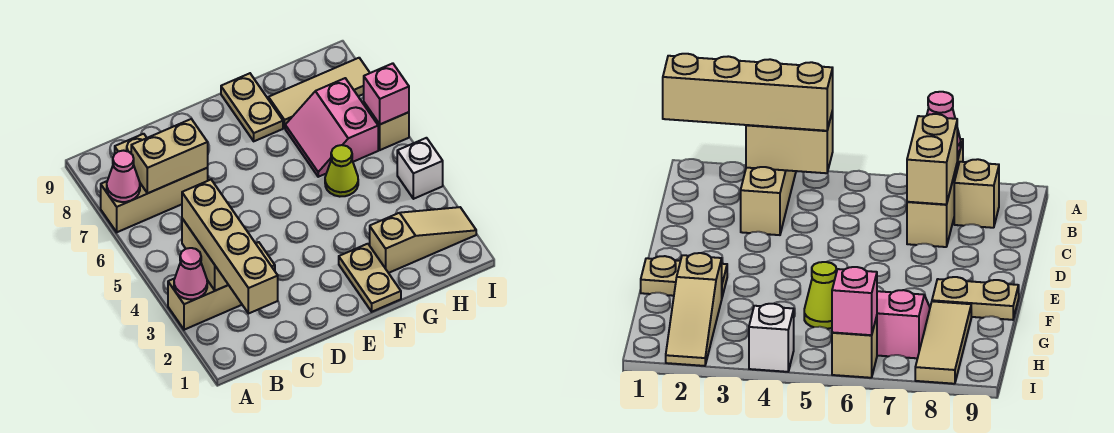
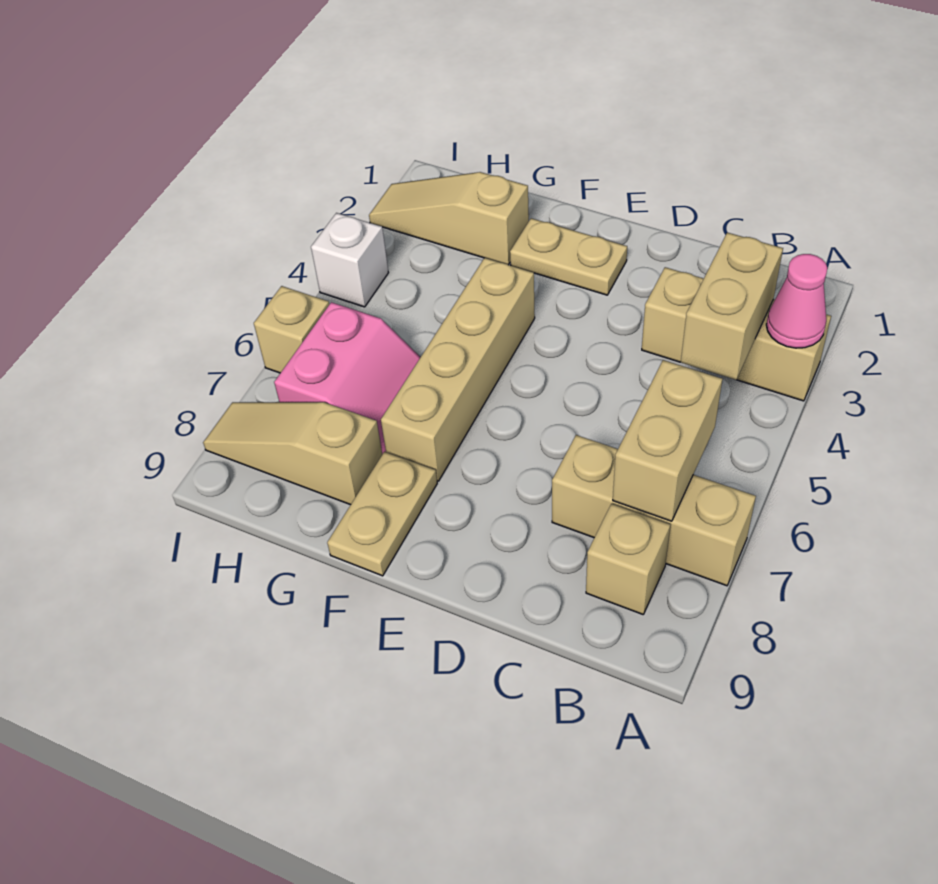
pink 1x1 cone [107,151,140,202] -> none
tan 1x4 brick [182,180,278,314] -> tan 1x4 brick moved to [381,258,535,481]
tan 1x2 brick [131,119,208,193] -> tan 1x2 brick turned to [613,360,722,521]
tan 1x2 plate [339,244,401,312] -> tan 1x2 plate turned to [510,218,627,295]
lime 1x1 cone [325,145,358,197] -> none
tan 1x3 tile [268,58,370,128] -> tan 1x3 slope [203,402,382,505]
pink 1x1 brick [364,63,409,124] -> none

